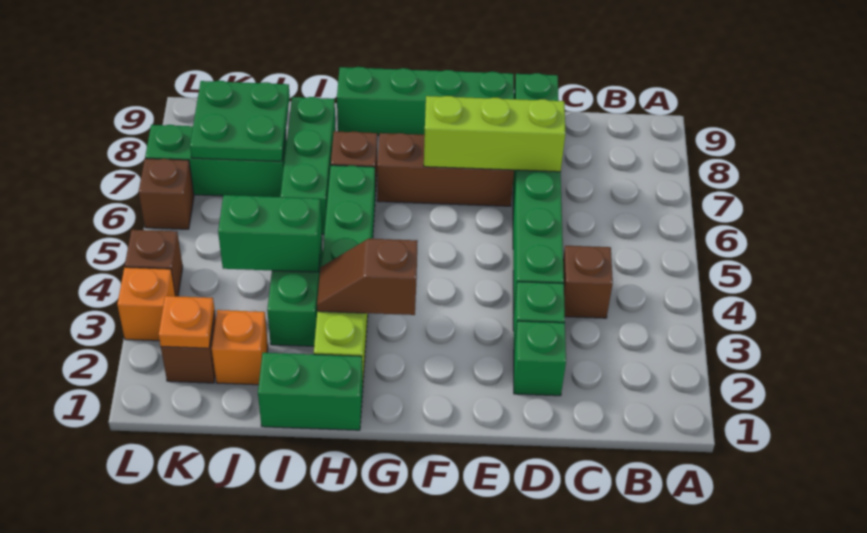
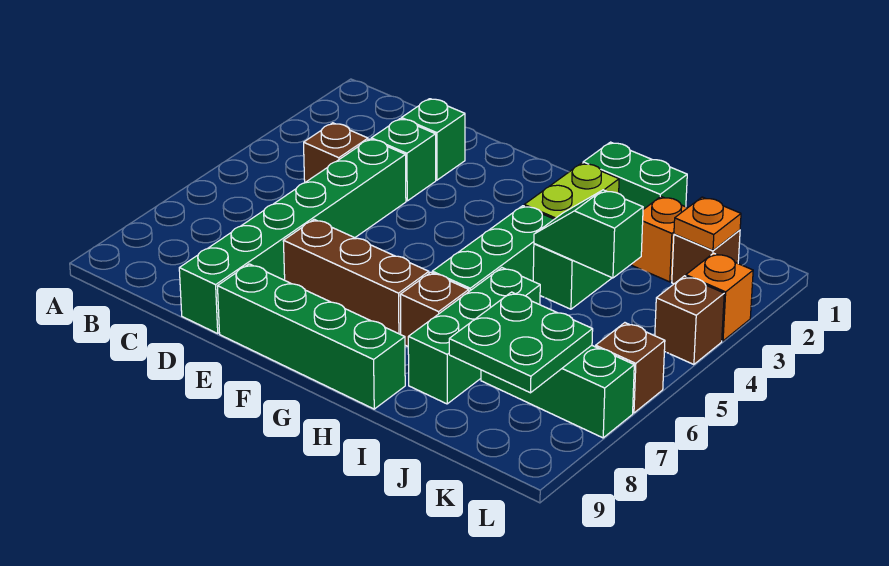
lime 1x3 brick [424,96,565,172] -> none
brown 1x2 slope [317,239,417,315] -> none
green 1x2 brick [218,195,322,272] -> green 1x2 slope [534,190,643,278]

